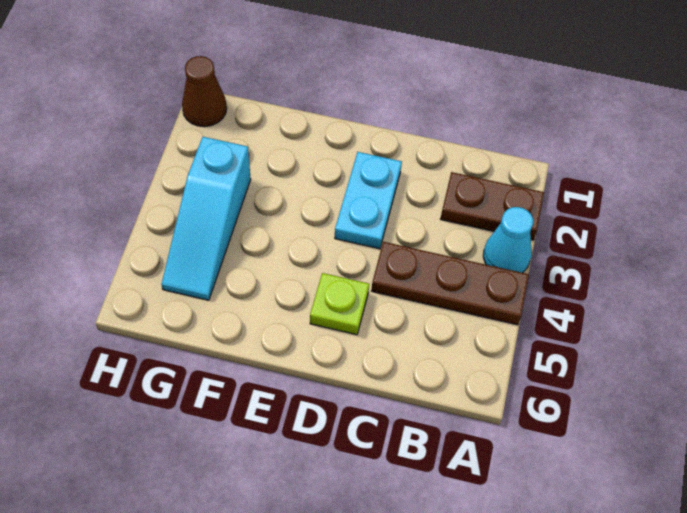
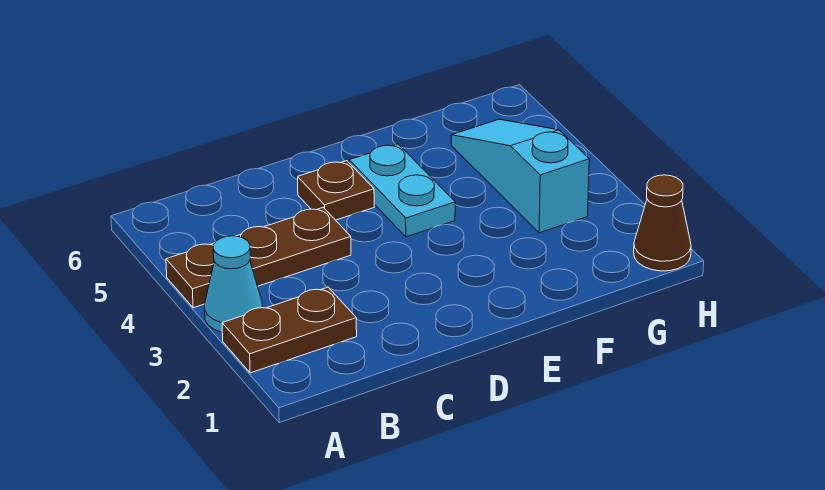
cyan 1x2 plate [335,152,402,249] -> cyan 1x2 plate moved to [349,144,455,237]
lime 1x1 plate [310,273,369,335] -> brown 1x1 plate [298,161,374,220]

